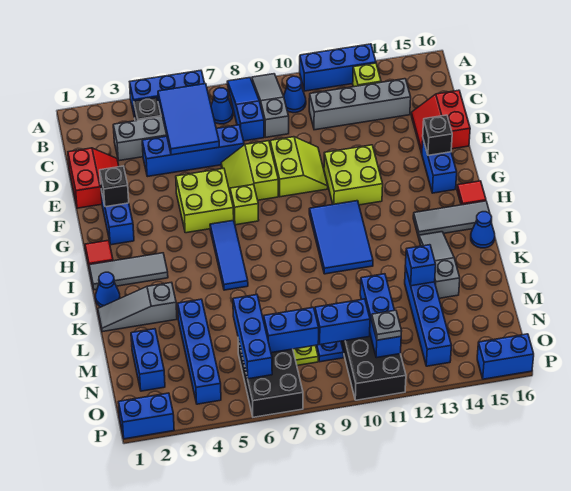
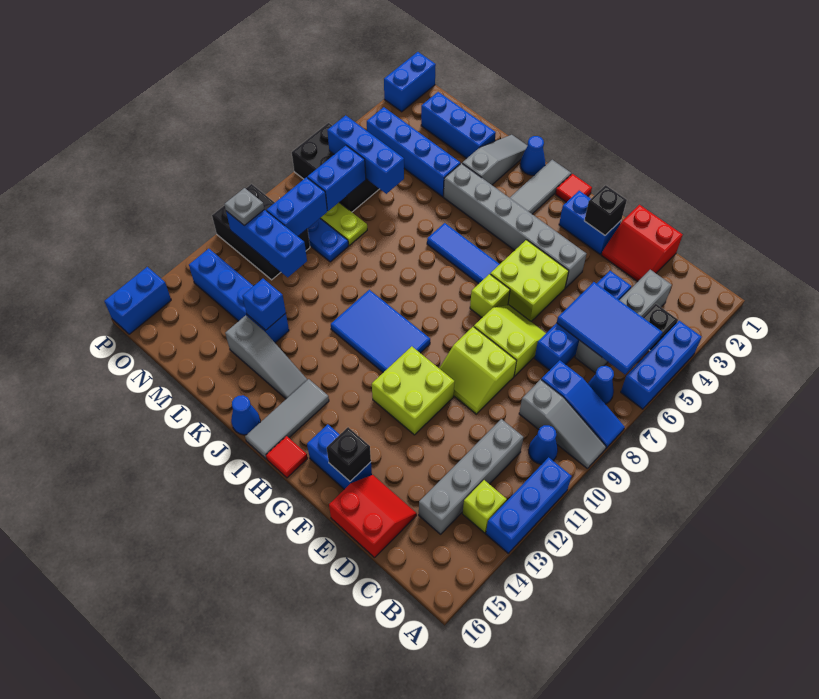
none -> grey 1x6 brick [443,163,586,288]
blue 1x2 brick [131,329,165,391] -> blue 1x3 brick [421,92,496,159]

